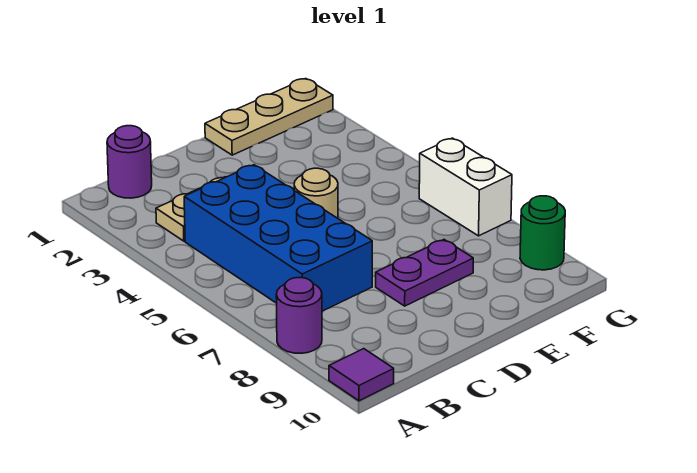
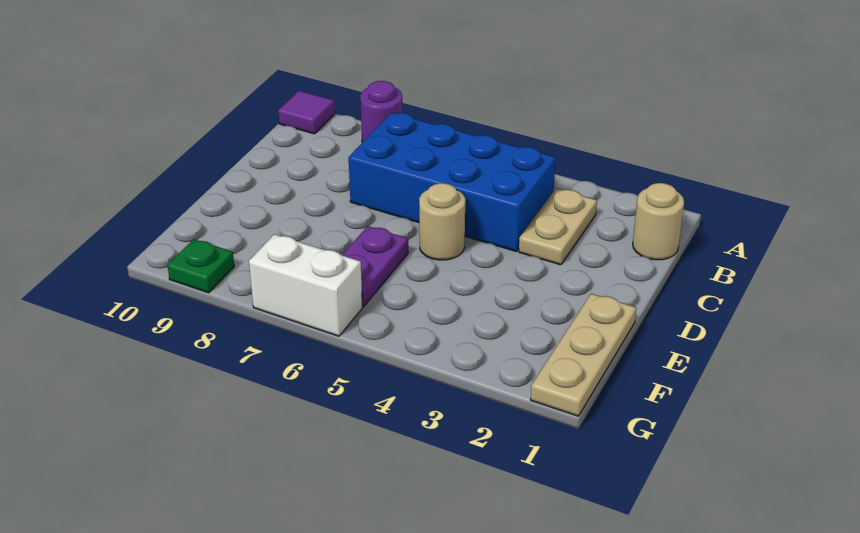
purple 1x1 round brick [107,126,152,198] -> tan 1x1 round brick [633,183,684,260]
purple 1x2 plate [376,240,473,306] -> purple 1x2 plate moved to [342,226,408,307]
green 1x1 round brick [520,196,565,270] -> green 1x1 plate [168,239,234,293]

